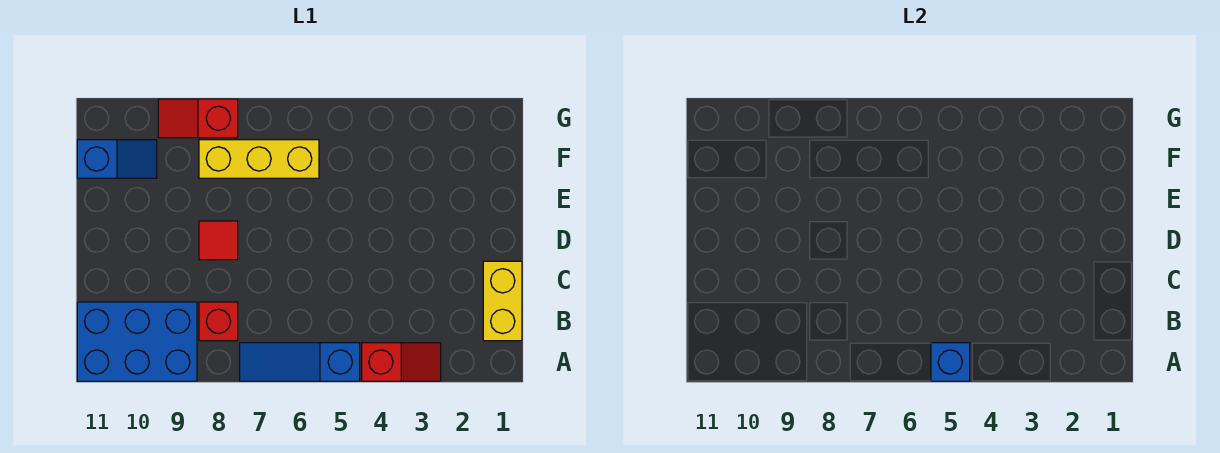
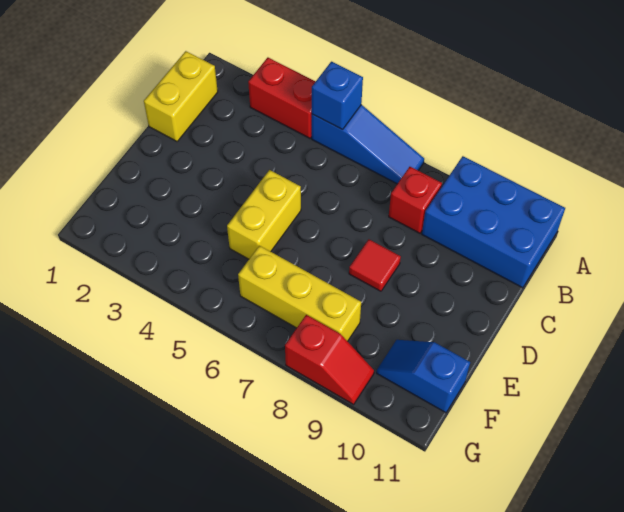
red 1x2 slope [362,343,441,381] -> red 1x2 brick [248,58,316,138]
none -> yellow 1x2 brick [227,170,301,259]

